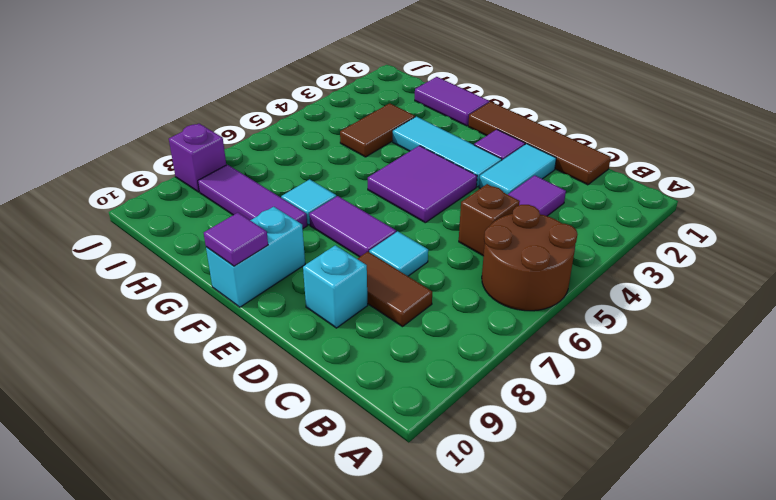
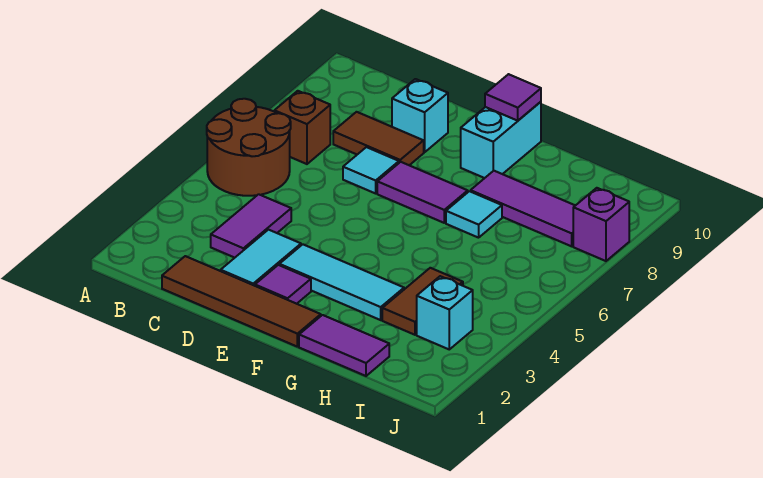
brown 1x1 brick [459,184,520,256] -> brown 1x1 brick moved to [274,91,330,164]
purple 2x2 tile [368,146,477,223] -> none
none -> cyan 1x1 brick [417,276,473,349]

